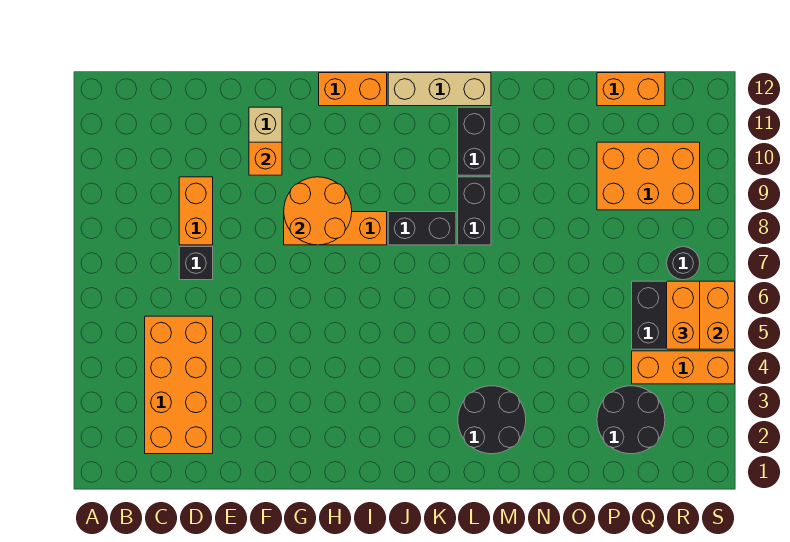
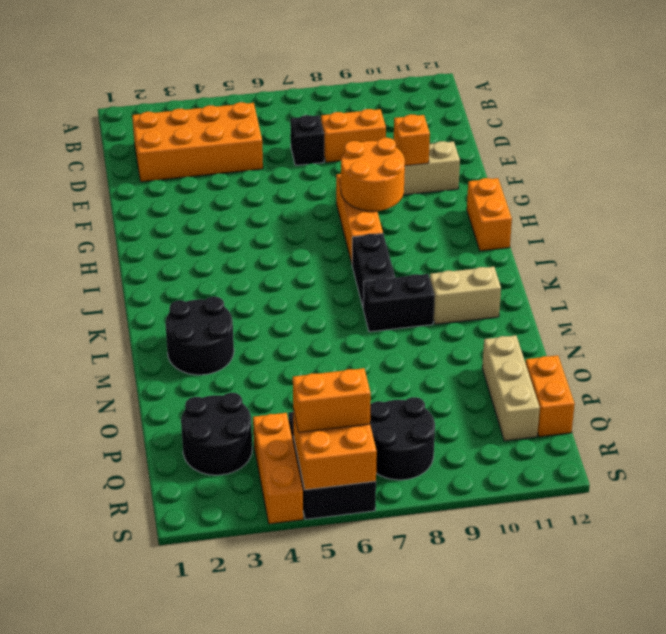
tan 1x3 brick [388,73,491,106] -> tan 1x3 brick moved to [482,335,540,441]
black 1x2 brick [458,107,491,175] -> tan 1x2 brick [430,267,501,324]
orange 2x3 brick [597,142,700,210] -> none
black 1x1 round brick [667,247,700,280] -> black 2x2 round brick [370,397,435,480]

